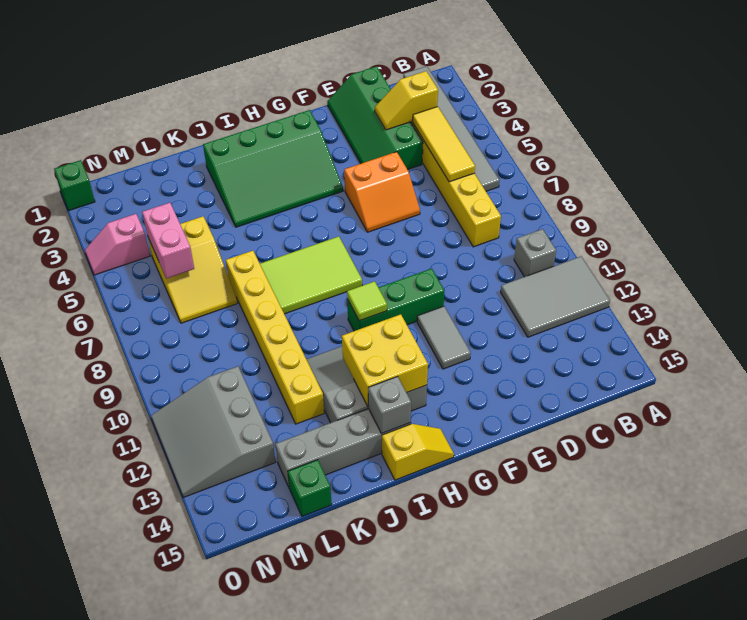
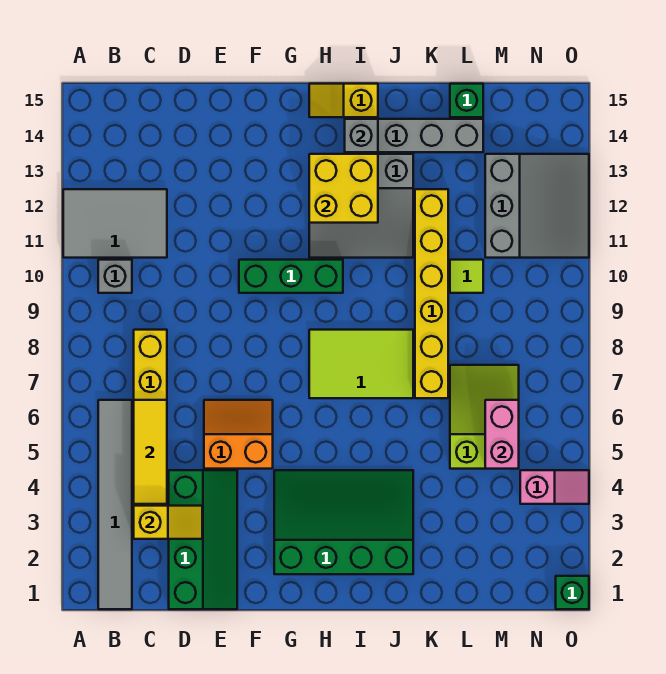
grey 1x2 tile [417,306,471,369] -> none
lime 1x1 tile [347,281,387,321] -> lime 1x1 tile moved to [450,260,483,293]
yellow 2x3 slope [148,216,237,323] -> lime 2x3 slope [450,365,519,469]

